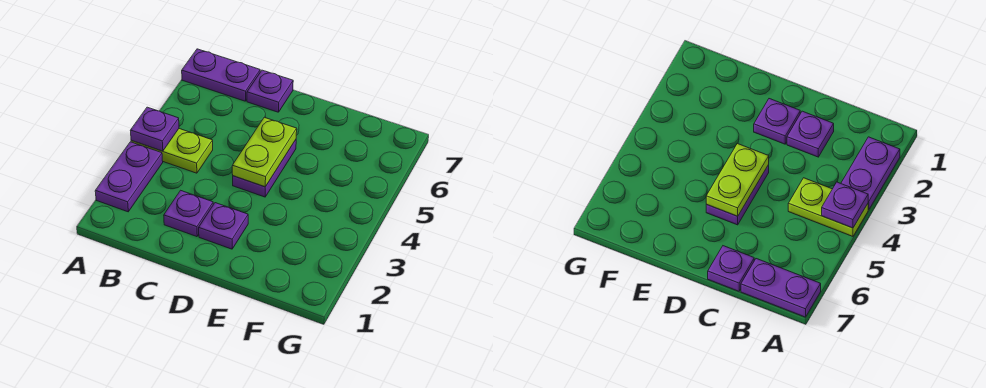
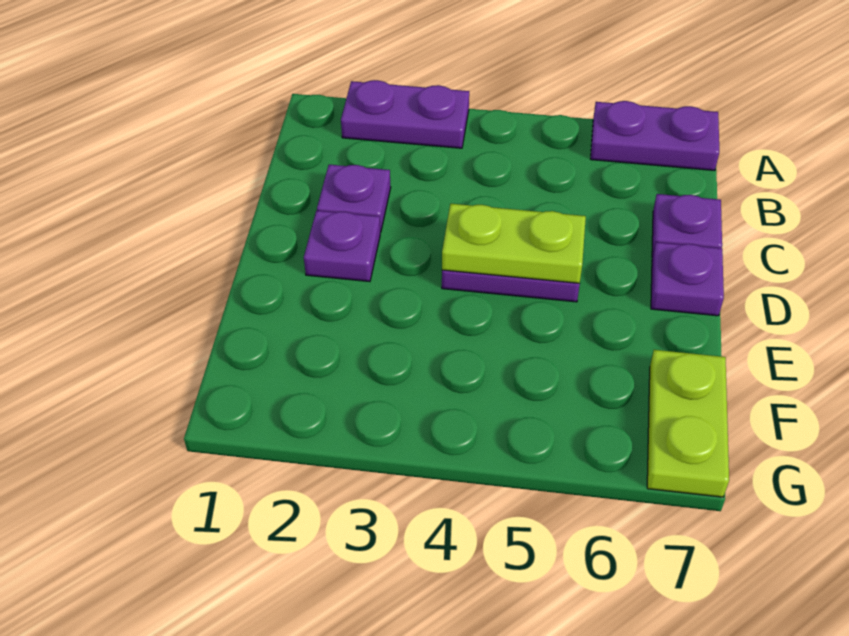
lime 1x2 plate [131,129,213,173] -> lime 1x2 plate moved to [647,350,729,497]
purple 1x1 plate [130,107,179,151] -> purple 1x1 plate moved to [651,242,724,316]
purple 1x2 plate [182,49,260,101] -> purple 1x2 plate turned to [591,101,719,171]

